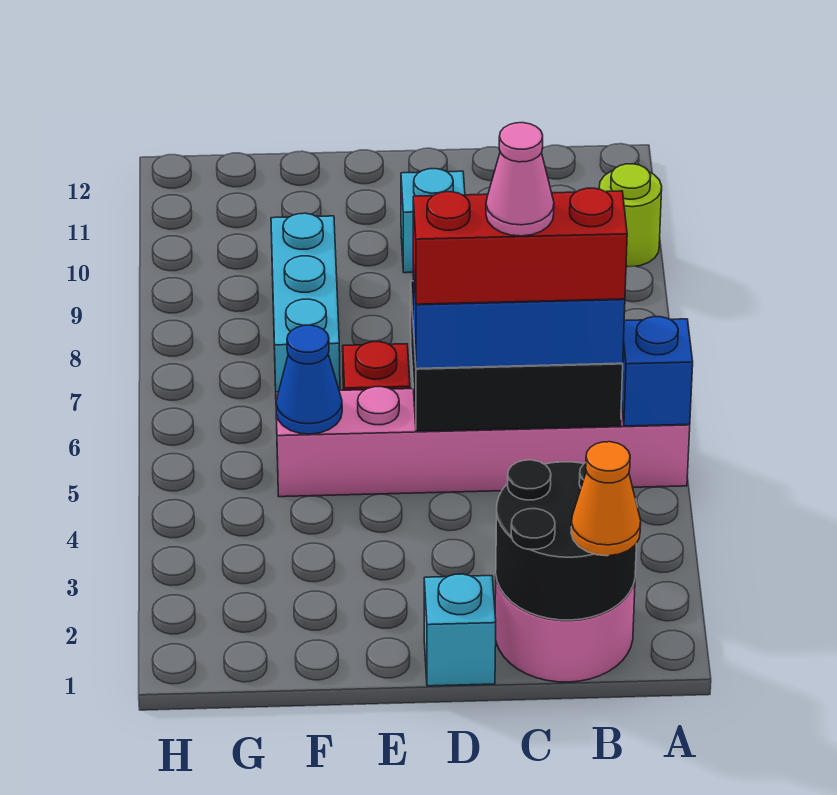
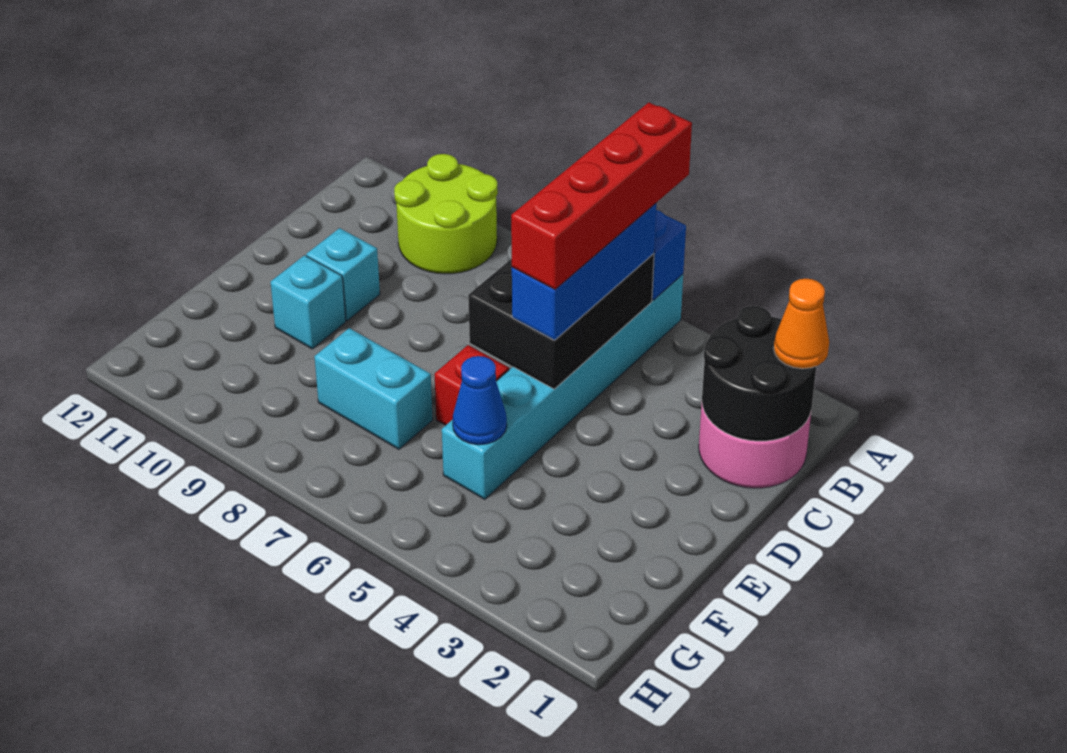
pink 1x6 brick [276,387,690,497] -> cyan 1x6 brick [442,274,683,499]
lime 1x1 round brick [599,164,662,267] -> lime 2x2 round brick [394,154,498,274]
red 1x3 brick [413,188,627,304] -> red 1x4 brick [511,102,692,289]
pink 1x1 cone [486,123,554,236] -> none
cyan 1x1 brick [424,574,496,686] -> cyan 1x1 brick moved to [271,255,346,349]
cyan 1x3 brick [271,213,340,392] -> cyan 1x2 brick [314,328,433,449]

